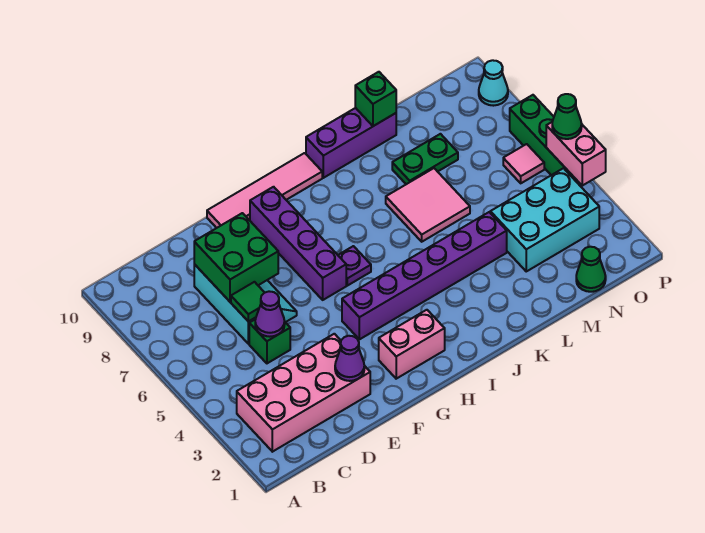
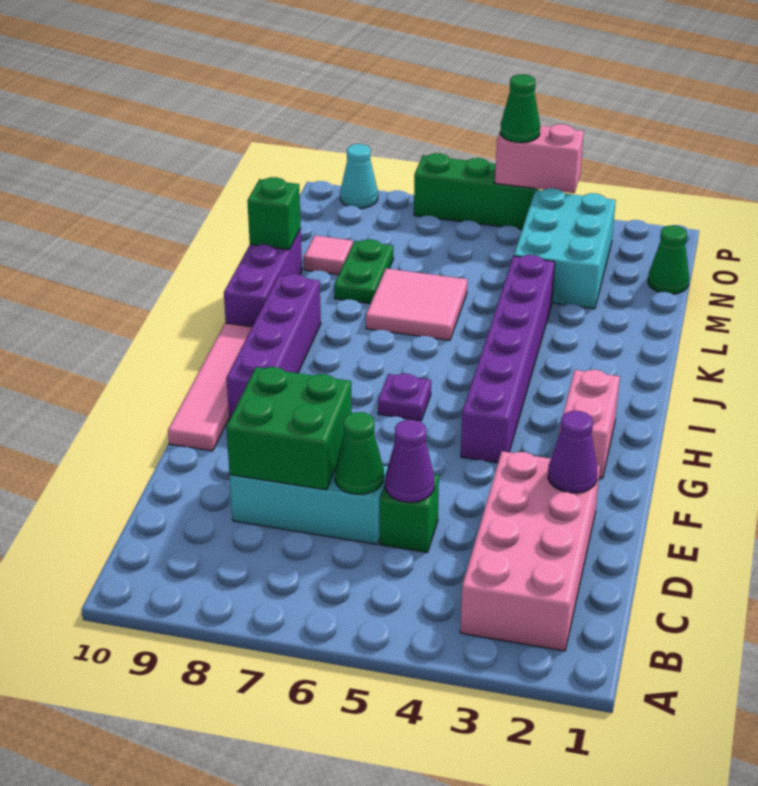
green 1x1 tile [231,282,265,322] -> green 1x1 cone [335,412,384,494]
purple 1x4 brick [250,187,346,300] -> purple 1x4 brick turned to [227,274,321,420]
pink 1x1 tile [503,144,544,183] -> pink 1x1 tile moved to [304,235,353,275]

